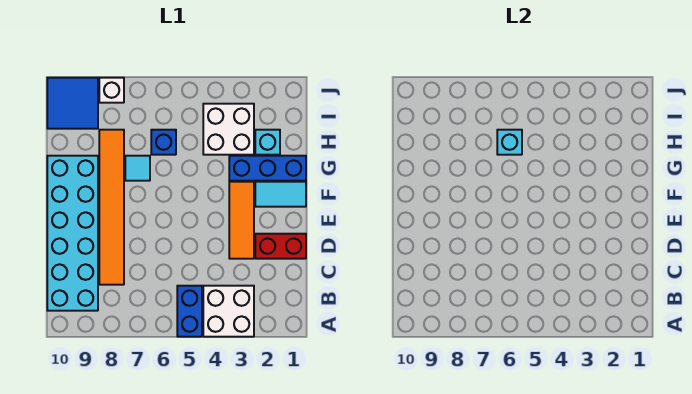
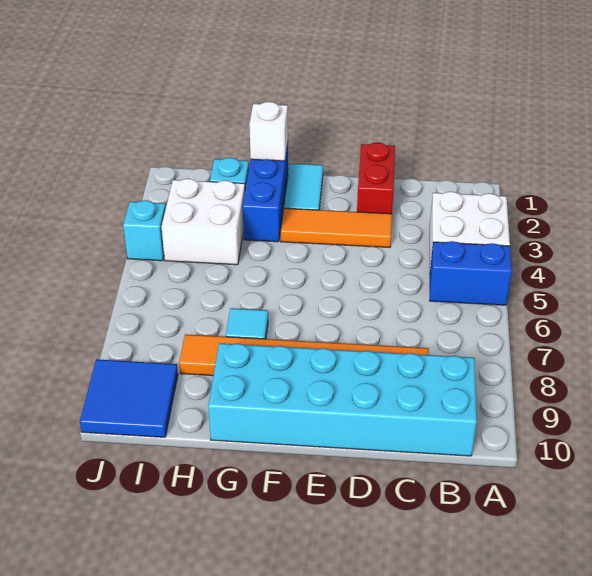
blue 1x1 brick [151,130,176,155] -> none
cyan 1x1 brick [497,130,522,155] -> cyan 1x1 brick moved to [123,200,166,261]
white 1x1 brick [99,78,124,103] -> white 1x1 brick moved to [249,102,288,161]

